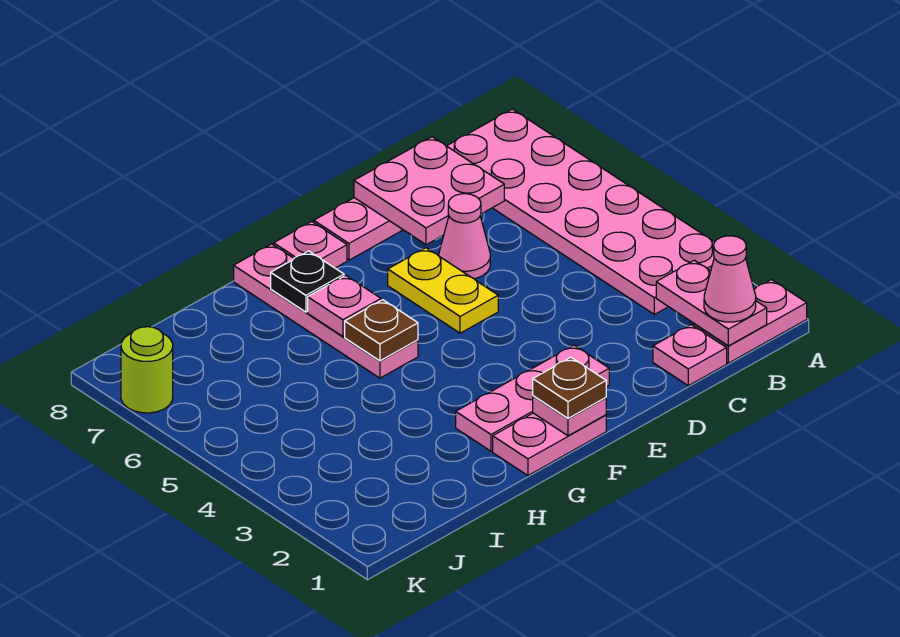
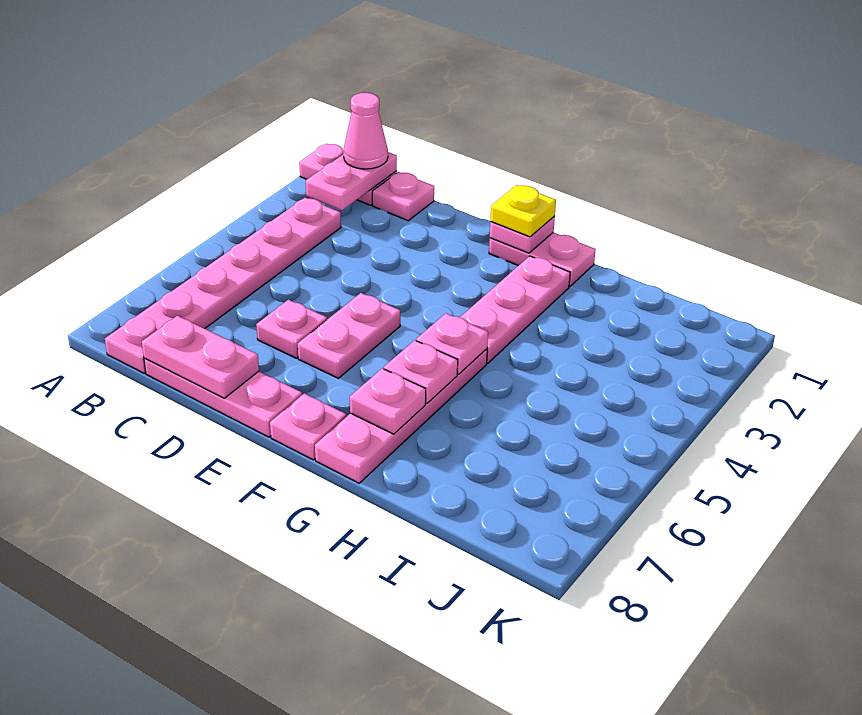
pink 2x6 plate [447,109,715,314] -> pink 1x6 plate [105,198,341,373]
pink 2x2 plate [354,137,504,245] -> pink 1x2 plate [142,316,259,398]
pink 1x1 cone [439,194,490,279] -> pink 1x1 plate [256,300,327,358]
pink 1x3 plate [456,345,609,451] -> pink 1x3 plate turned to [460,256,570,363]
yellow 1x2 plate [388,248,498,333] -> pink 1x2 plate [298,293,400,378]
brown 1x1 plate [533,357,606,418] -> yellow 1x1 plate [490,185,556,237]
brown 1x1 plate [345,300,418,361] -> pink 1x1 plate [416,313,488,374]
black 1x1 plate [271,251,344,312] -> pink 1x1 plate [350,368,426,434]
lime 1x1 round brick [121,327,173,413] -> none

